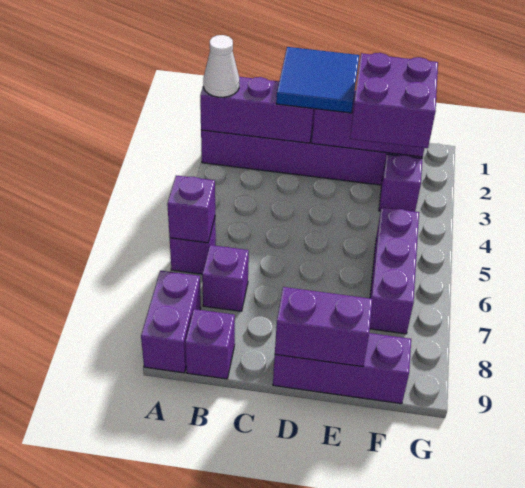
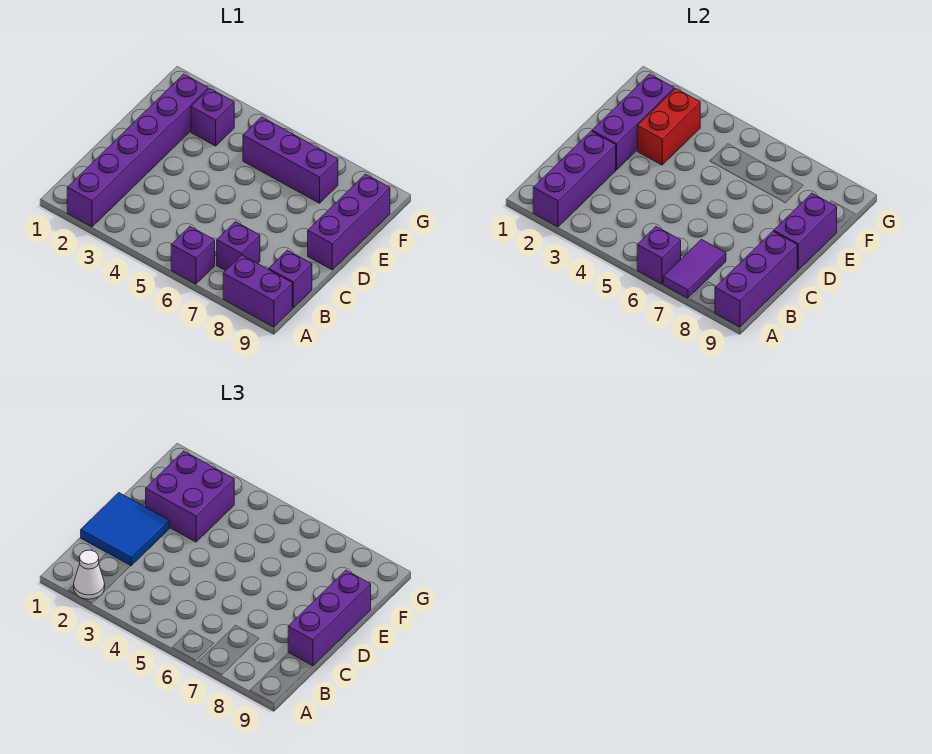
none -> purple 1x2 tile [663,239,726,298]
none -> purple 1x3 brick [715,231,797,327]
none -> purple 1x3 brick [288,570,371,666]
none -> red 1x2 brick [637,88,700,165]

